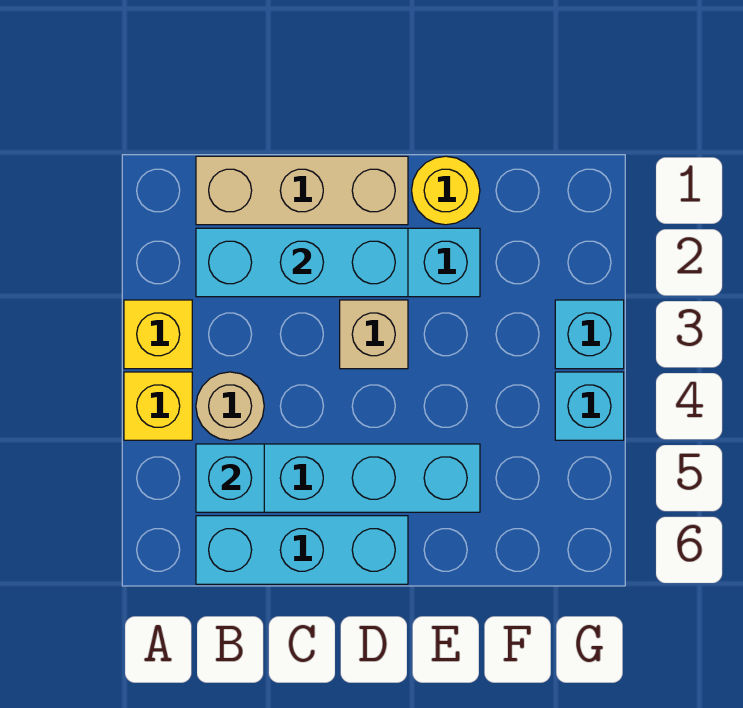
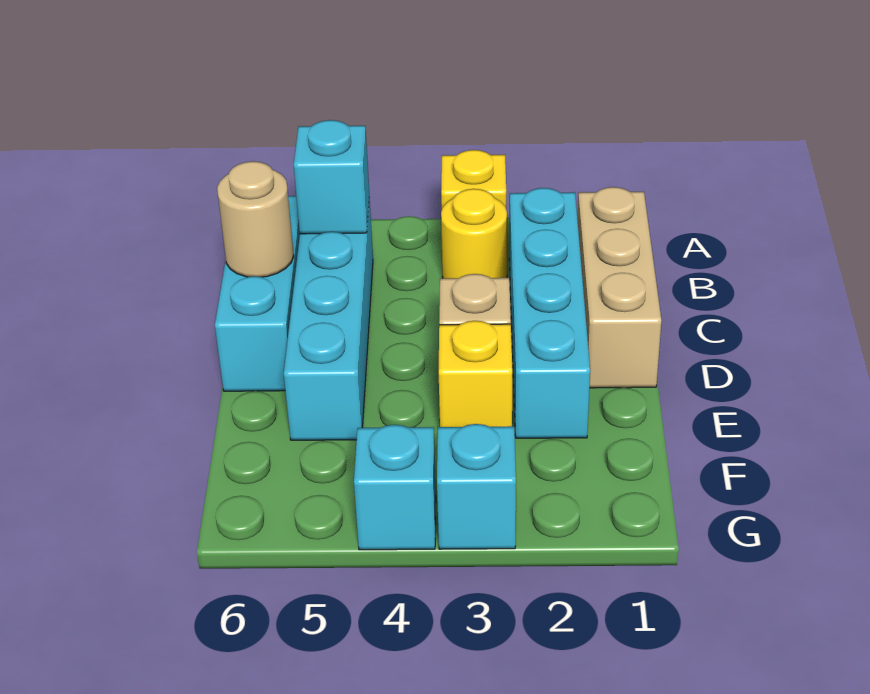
yellow 1x1 brick [124,372,192,440] -> yellow 1x1 brick moved to [439,321,512,427]
cyan 1x3 brick [196,228,408,297] -> none
tan 1x1 round brick [196,372,264,440] -> tan 1x1 round brick moved to [217,161,294,277]
yellow 1x1 round brick [412,156,480,225] -> yellow 1x1 round brick moved to [441,189,507,278]

